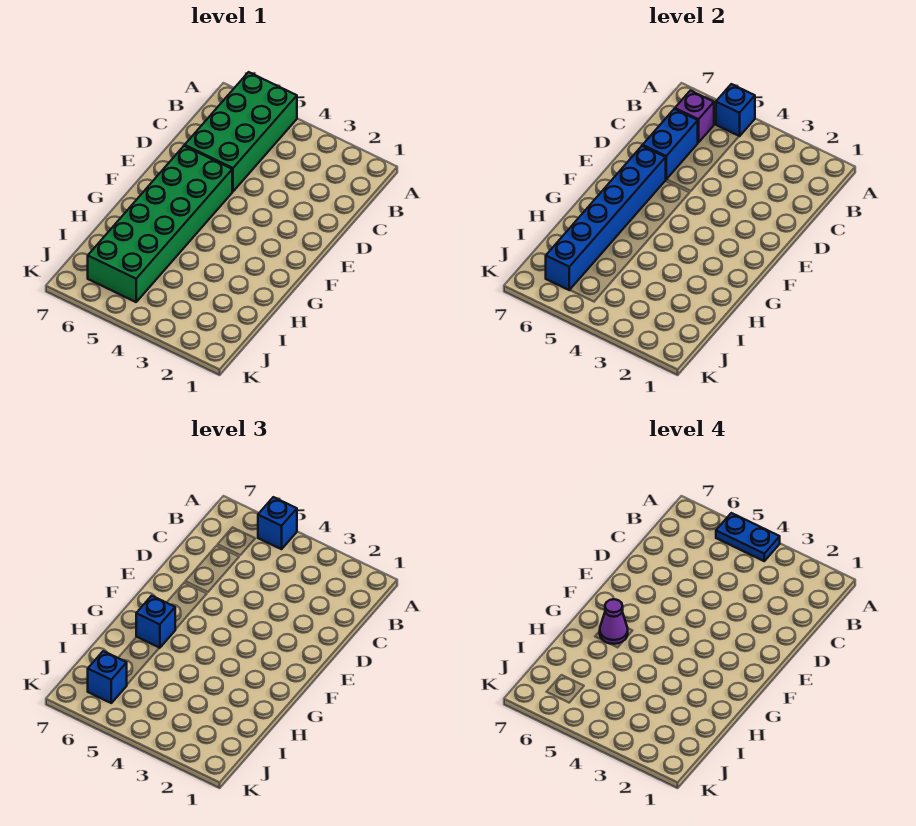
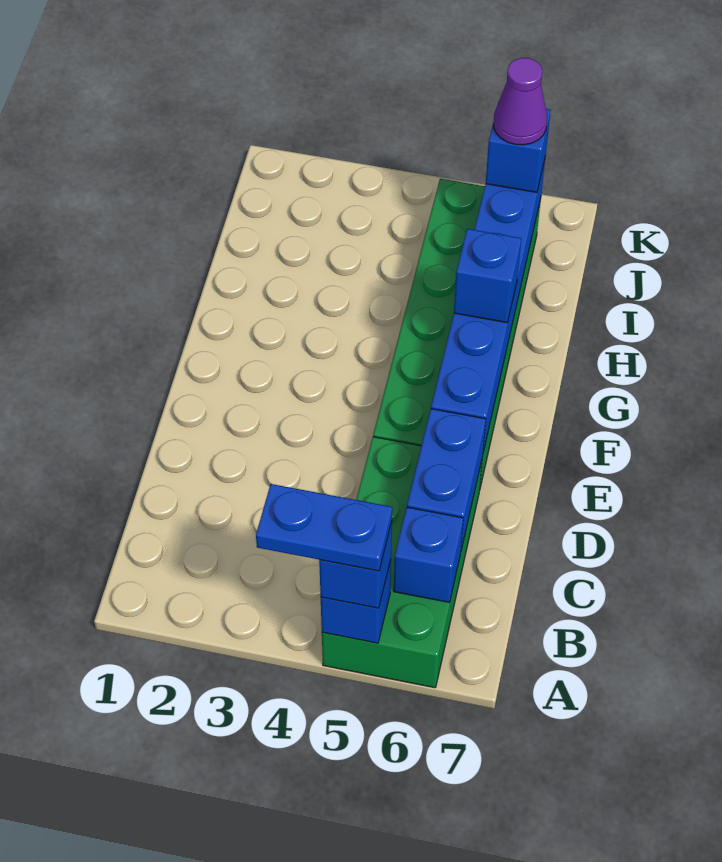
purple 1x1 brick [675,91,714,143] -> blue 1x1 brick [394,507,463,603]
purple 1x1 cone [600,599,628,644] -> purple 1x1 cone moved to [494,58,547,145]

